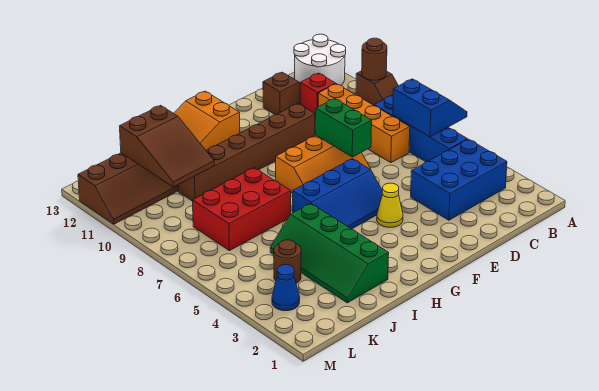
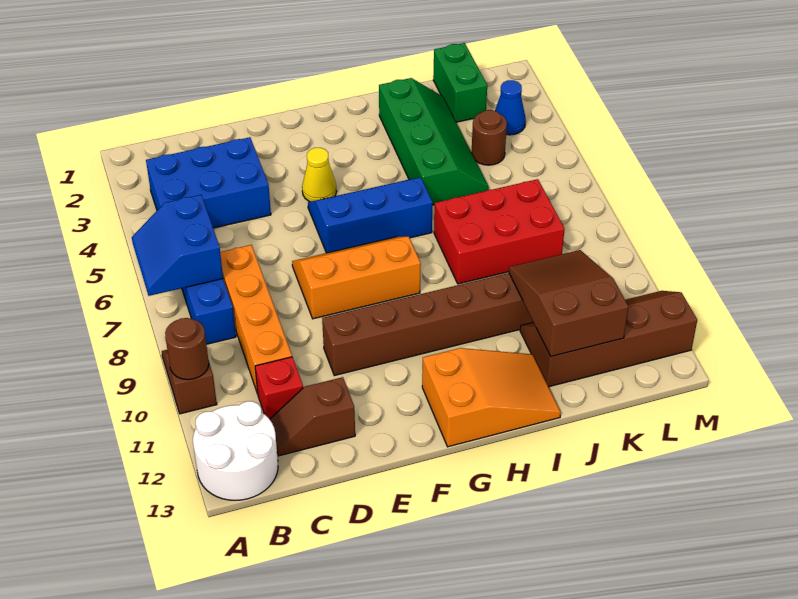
green 1x2 brick [316,99,372,157] -> green 1x2 brick moved to [433,43,487,122]

